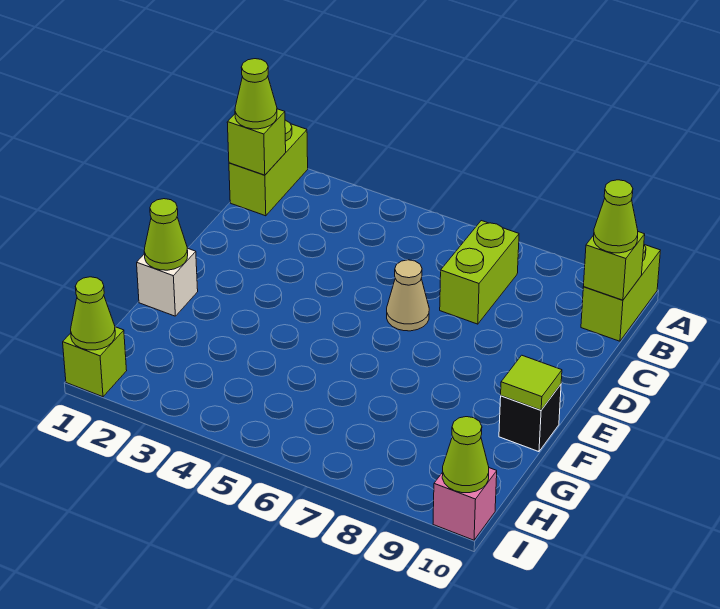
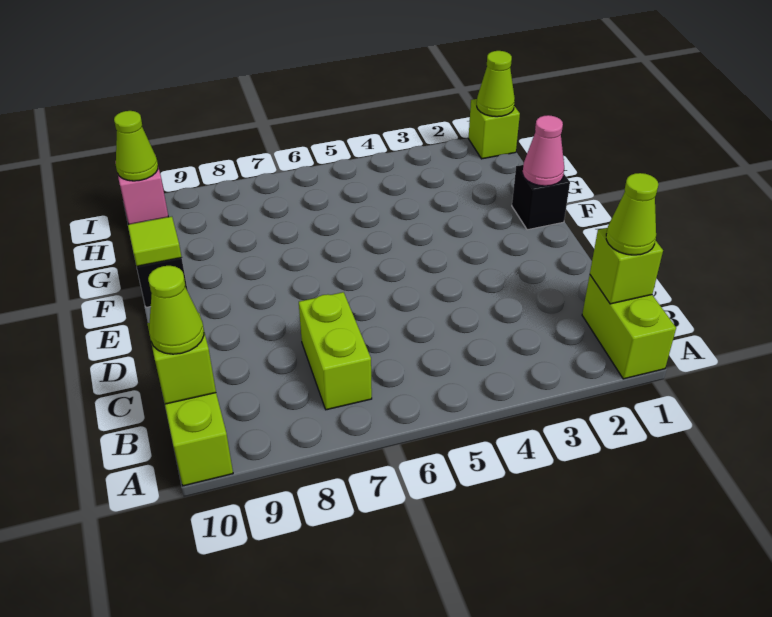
tan 1x1 cone [387,260,429,331] -> none
white 1x1 brick [137,248,198,316] -> black 1x1 brick [512,165,570,230]
lime 1x1 cone [144,199,188,270] -> pink 1x1 cone [522,115,564,186]

